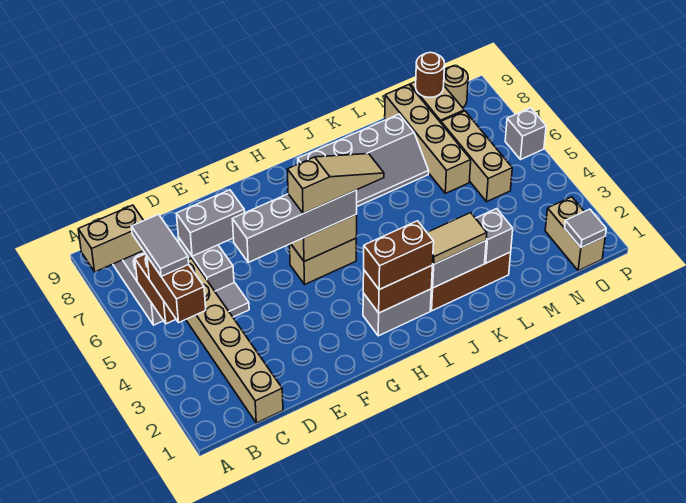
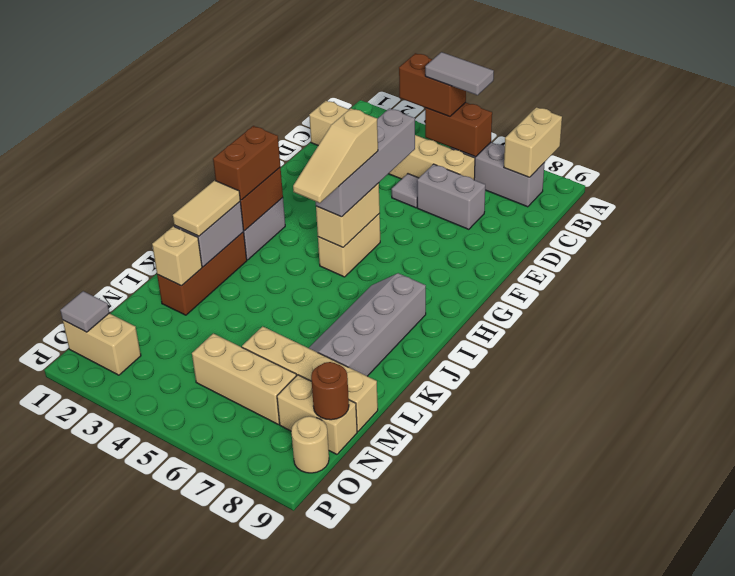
grey 1x2 brick [176,190,244,256] -> none
grey 1x1 brick [476,209,513,263] -> tan 1x1 brick [152,226,202,286]
grey 1x1 brick [505,108,546,159] -> none

